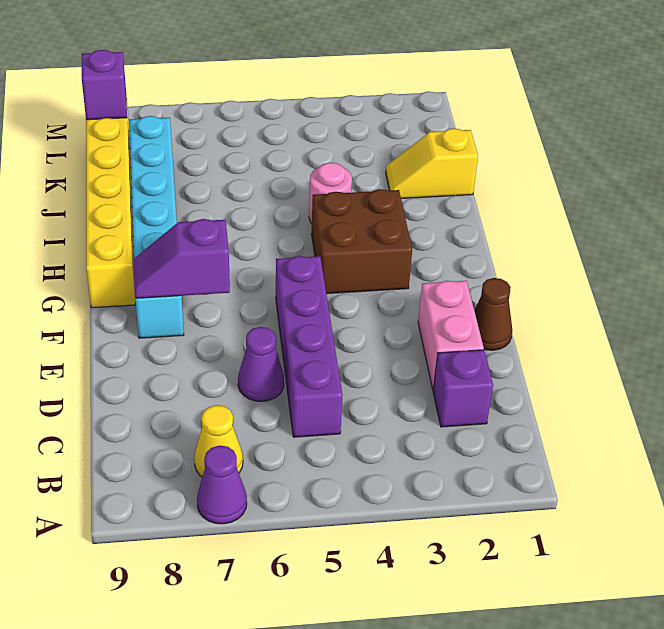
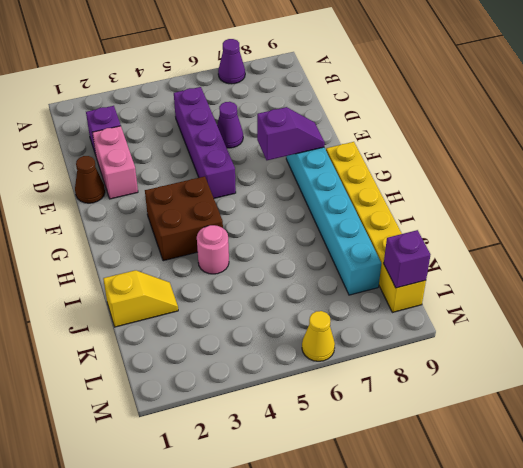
yellow 1x1 cone [194,405,243,477] -> yellow 1x1 cone moved to [302,311,335,361]

